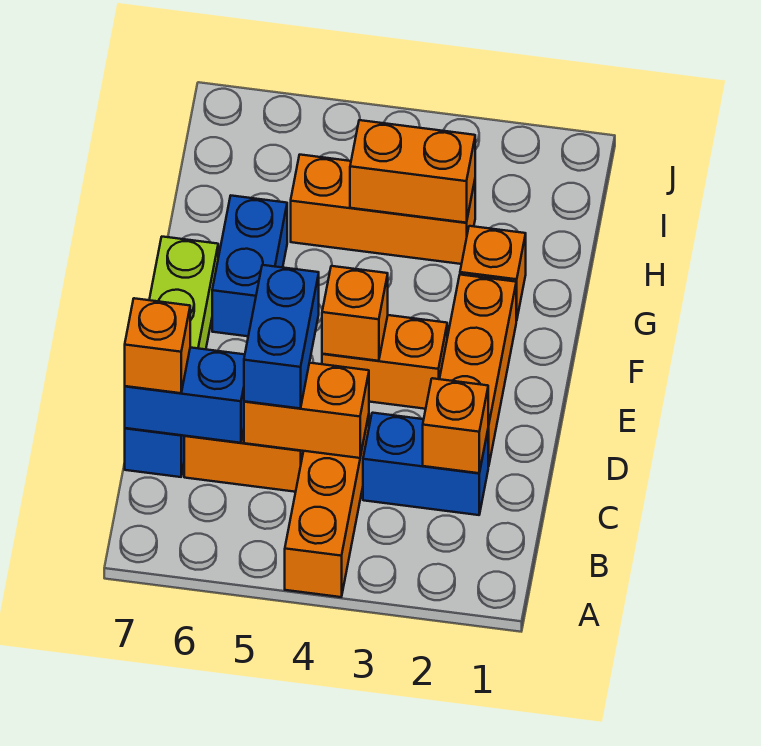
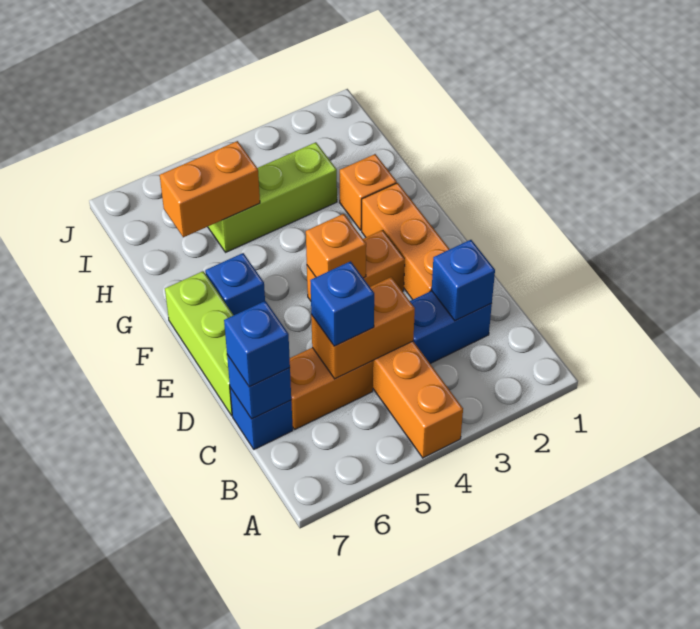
orange 1x1 brick [423,378,488,473] -> blue 1x1 brick [432,240,495,321]
blue 1x2 brick [244,265,319,408] -> blue 1x1 brick [310,261,374,346]
blue 1x2 brick [125,348,245,443] -> blue 1x1 brick [227,355,291,419]
orange 1x1 brick [125,298,190,393] -> blue 1x1 brick [224,301,290,387]
blue 1x2 brick [212,196,287,336] -> blue 1x1 brick [205,253,265,315]
orange 1x3 brick [291,155,475,264] -> lime 1x3 brick [208,142,337,252]
orange 1x2 brick [350,120,475,223] -> orange 1x2 brick moved to [160,141,260,237]

